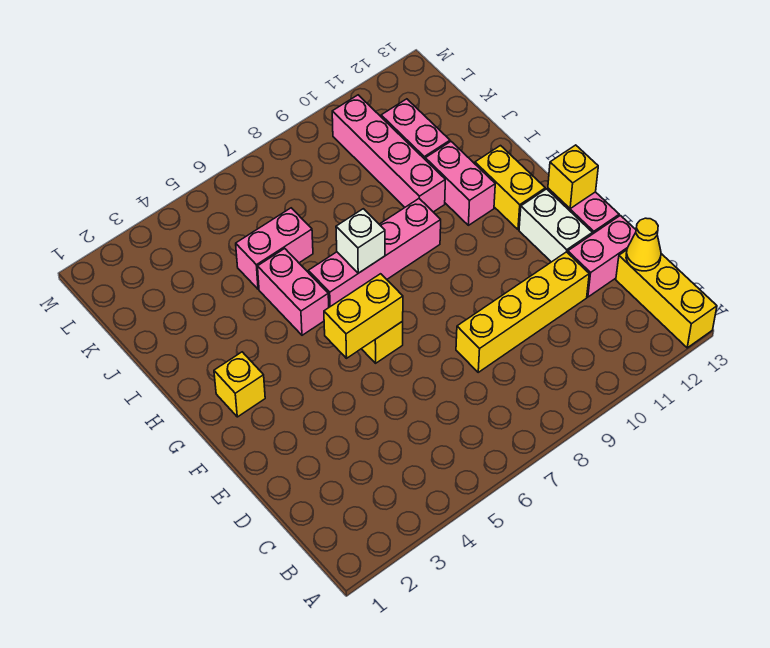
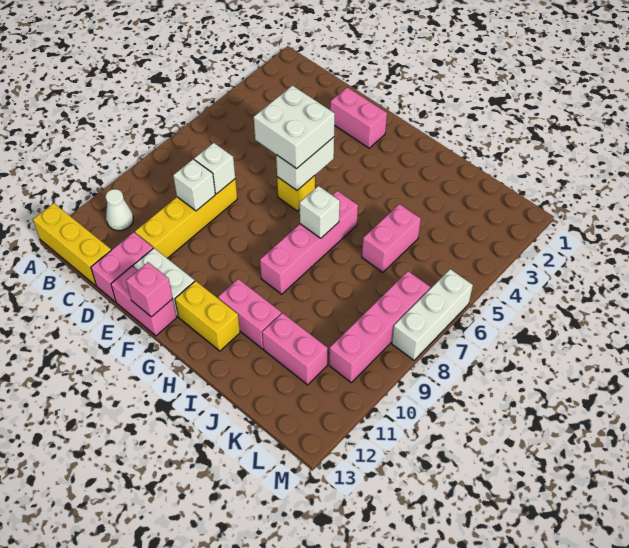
none -> white 1x1 cone [106,189,133,231]
yellow 1x1 cone [626,218,661,271] -> none
none -> white 1x1 brick [194,143,235,194]
none -> white 1x1 brick [173,159,215,211]
none -> white 2x2 brick [254,85,335,169]
yellow 1x2 brick [324,274,403,358] -> white 1x2 brick [276,137,334,190]
yellow 1x1 brick [548,145,598,209] -> pink 1x1 brick [126,262,173,317]
yellow 1x1 brick [214,352,265,417] -> none
pink 1x2 brick [258,249,329,335] -> pink 1x2 brick moved to [330,87,387,148]
pink 1x4 brick [332,95,445,212] -> pink 1x4 brick turned to [329,271,430,382]
none -> white 1x3 brick [392,269,473,360]

